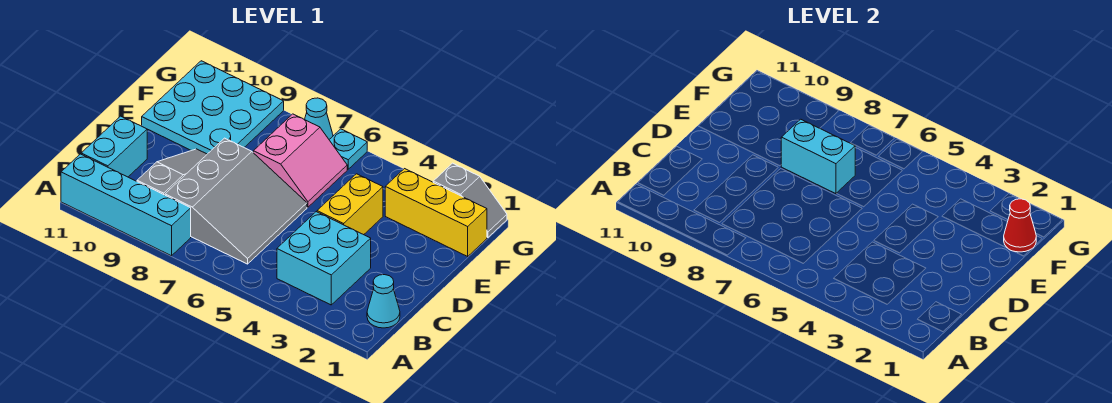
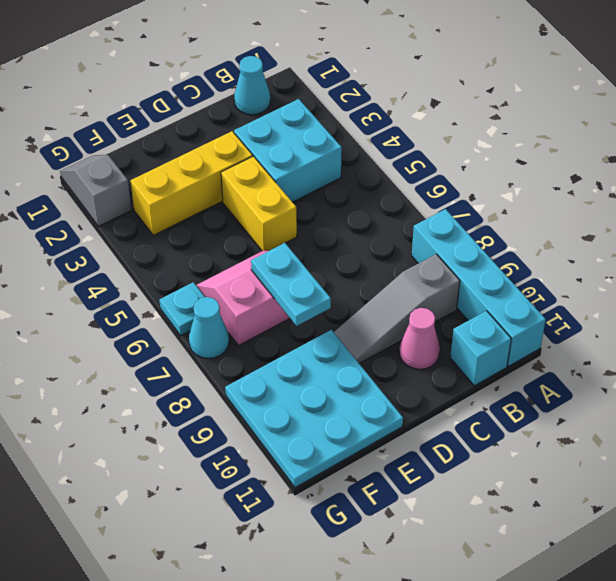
grey 3x3 slope [165,138,307,264] -> none
cyan 1x2 brick [81,116,147,177] -> cyan 1x1 brick [450,311,511,386]
none -> pink 1x1 cone [399,308,440,369]
yellow 1x2 brick [317,174,383,235] -> yellow 1x2 brick turned to [221,156,297,251]
cyan 1x2 brick [781,119,855,194] -> cyan 1x2 plate [251,243,331,326]
yellow 1x3 brick [385,169,487,256] -> yellow 1x3 brick turned to [131,131,253,235]
red 1x1 cone [1004,199,1036,252] -> none

